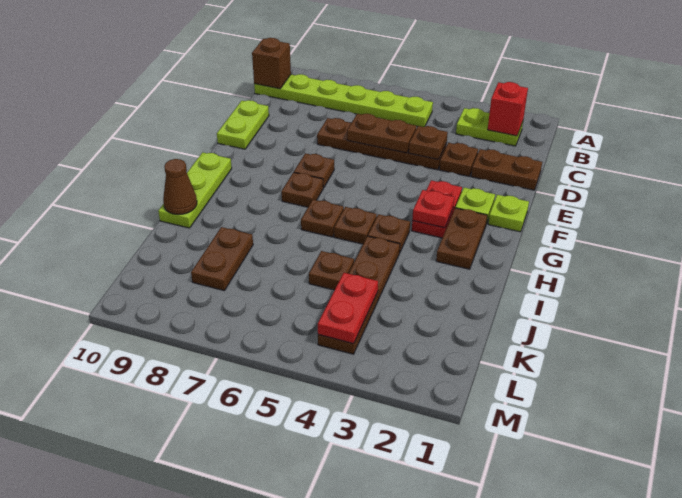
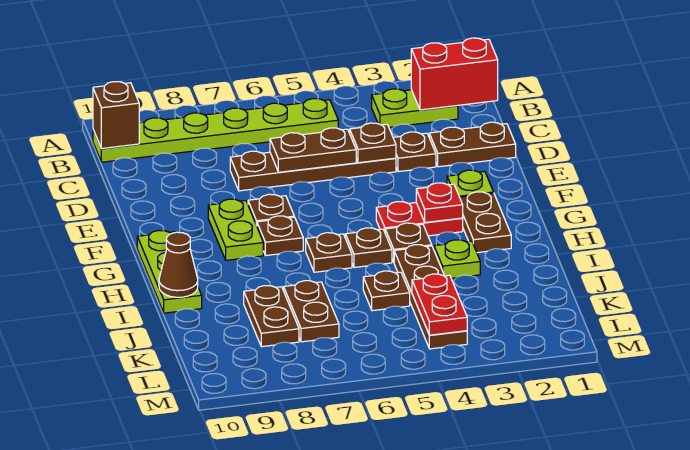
red 1x1 brick [488,82,528,136] -> red 1x2 brick [411,38,498,110]
lime 1x2 plate [217,100,269,149] -> lime 1x2 plate moved to [208,199,263,260]
lime 1x1 plate [488,195,529,232] -> lime 1x1 plate moved to [434,240,480,278]
red 1x2 plate [412,180,462,238] -> red 1x2 plate turned to [376,201,463,236]
none -> brown 1x2 plate [284,281,339,342]

